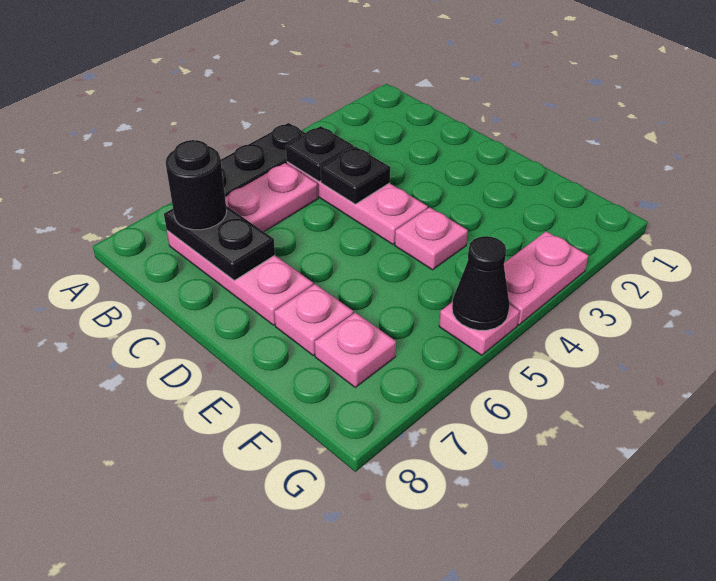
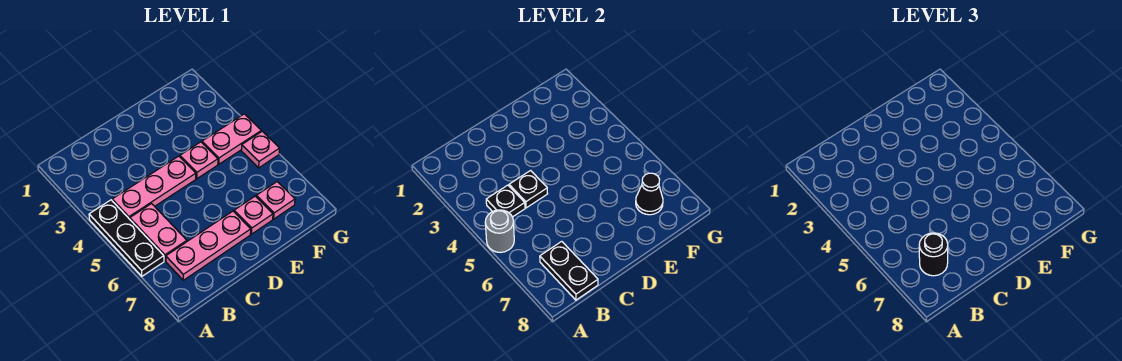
none -> grey 1x1 round brick [485,210,514,252]
black 1x2 plate [164,206,275,280] -> black 1x2 plate turned to [540,241,598,300]
pink 1x2 plate [504,231,589,325] -> pink 1x2 plate turned to [202,114,261,164]
black 1x1 cone [452,236,510,330] -> black 1x1 cone moved to [636,173,663,215]

